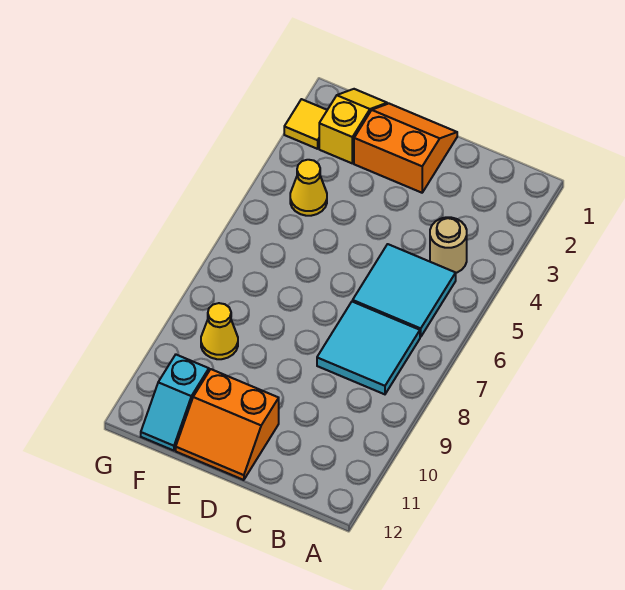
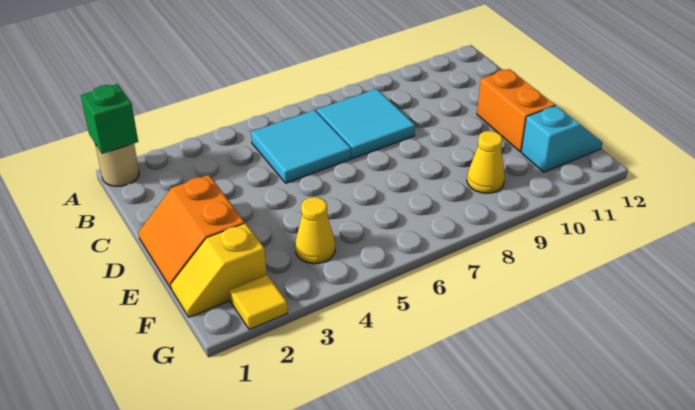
none -> green 1x1 brick [81,84,138,154]
tan 1x1 round brick [430,217,467,273] -> tan 1x1 round brick moved to [95,144,139,187]

